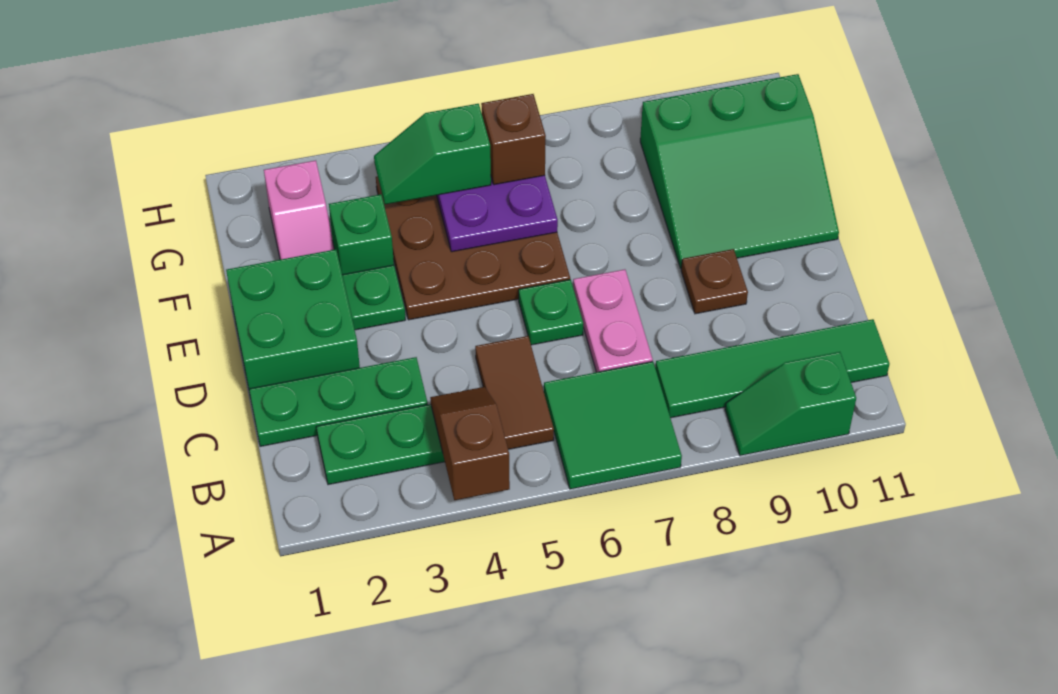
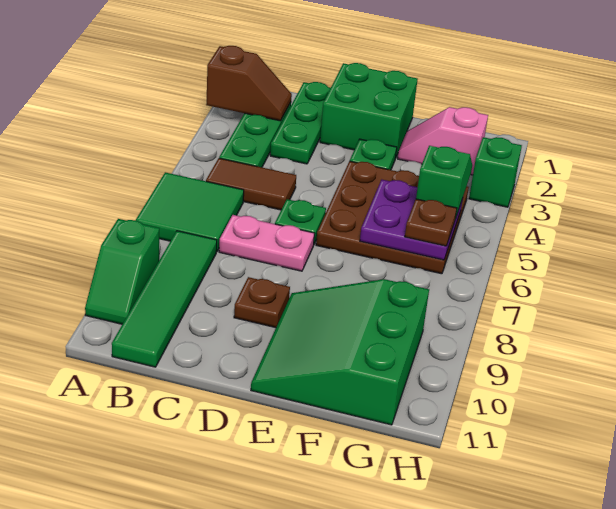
brown 1x2 slope [430,387,510,500] -> brown 1x2 slope moved to [206,46,292,121]
green 1x2 slope [725,352,856,456] -> green 1x2 slope turned to [85,219,159,324]
green 1x1 brick [329,194,394,275] -> green 1x1 brick moved to [469,137,522,207]
brown 1x1 brick [481,94,546,185] -> brown 1x1 plate [405,199,457,246]

